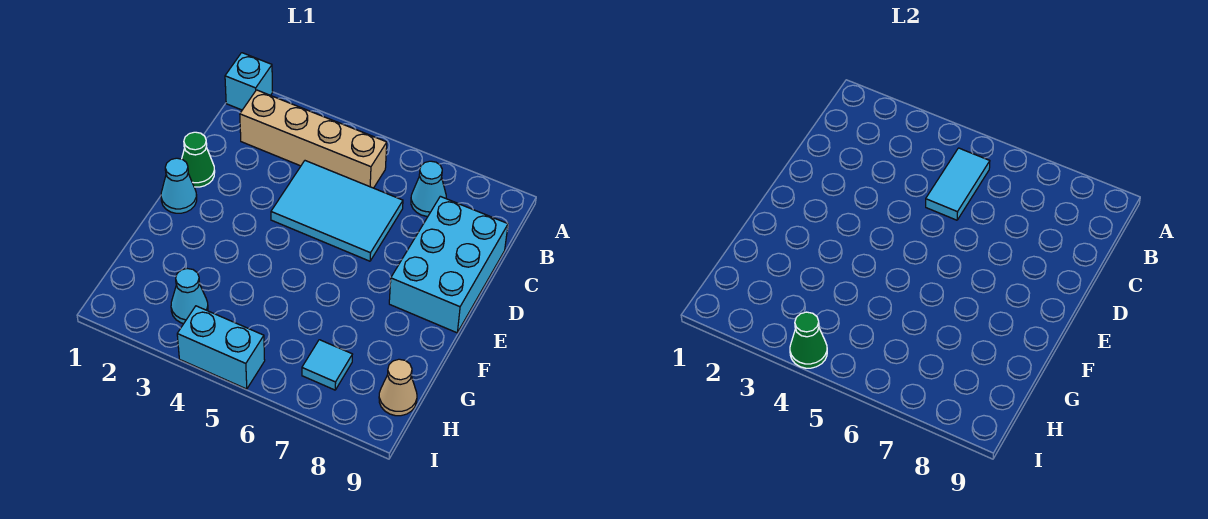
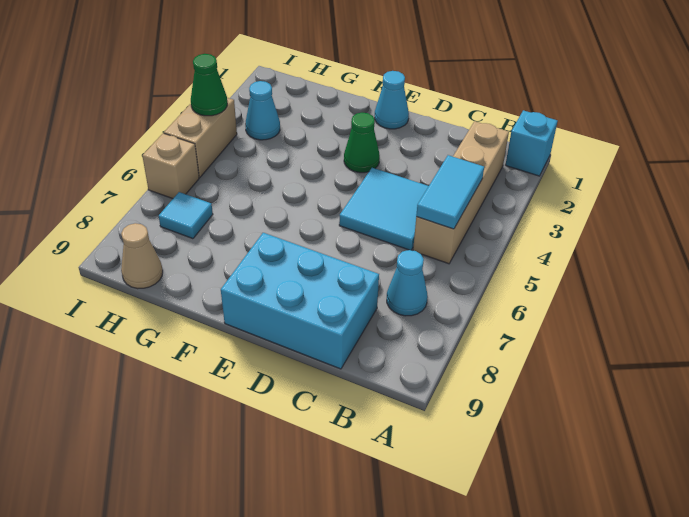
cyan 1x2 tile [926,148,990,220] -> cyan 1x2 tile turned to [416,155,484,229]
cyan 2x3 tile [271,161,403,261] -> cyan 2x2 tile [339,168,429,250]
green 1x1 cone [182,132,215,187] -> green 1x1 cone moved to [344,113,380,173]
cyan 1x2 brick [177,306,265,389] -> tan 1x2 brick [164,98,237,177]
none -> tan 1x1 brick [142,133,199,199]

